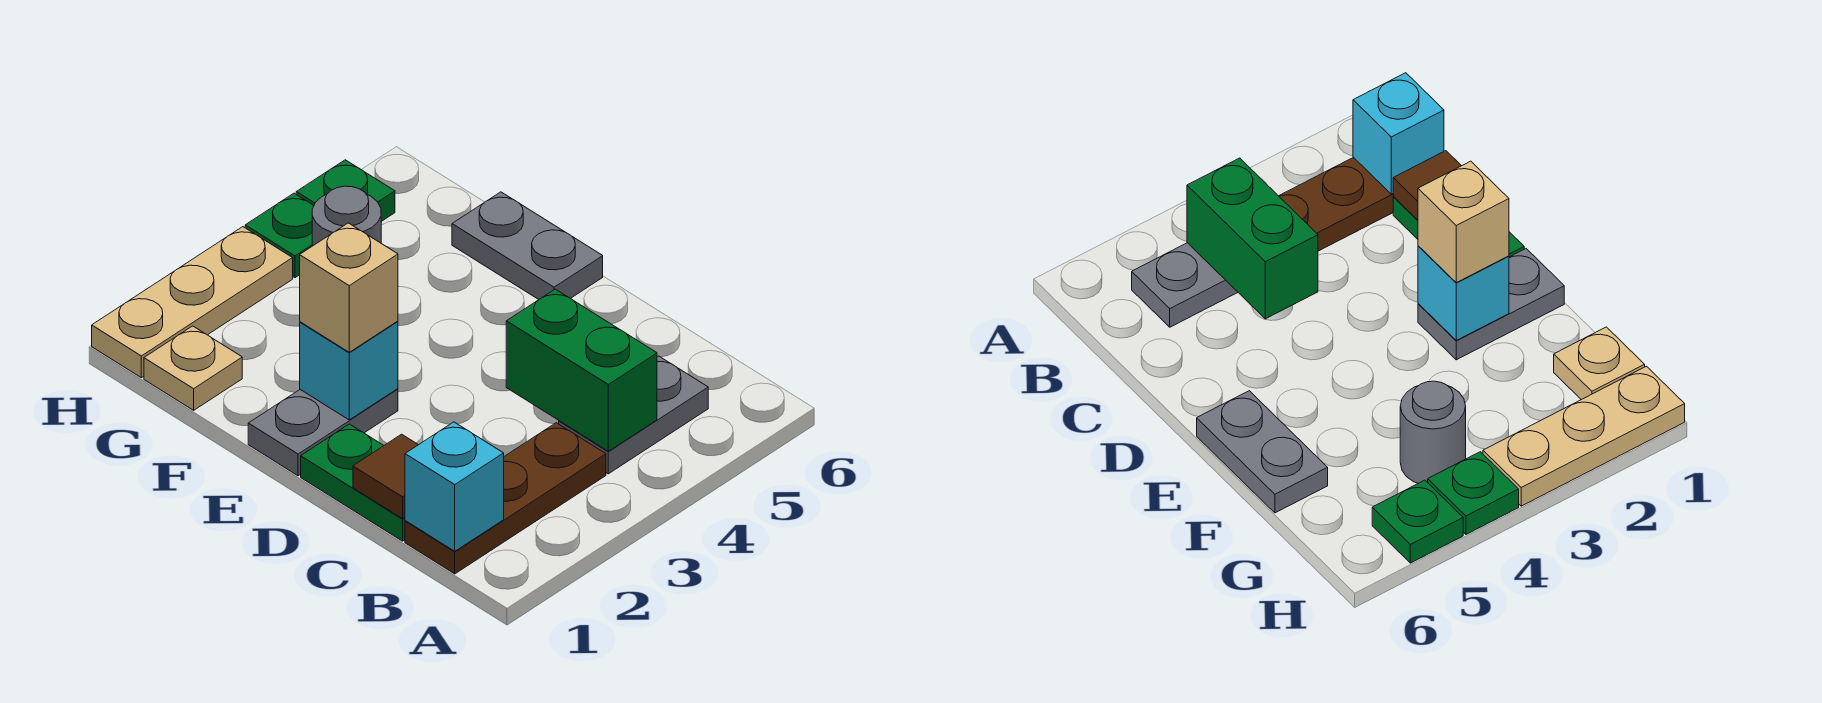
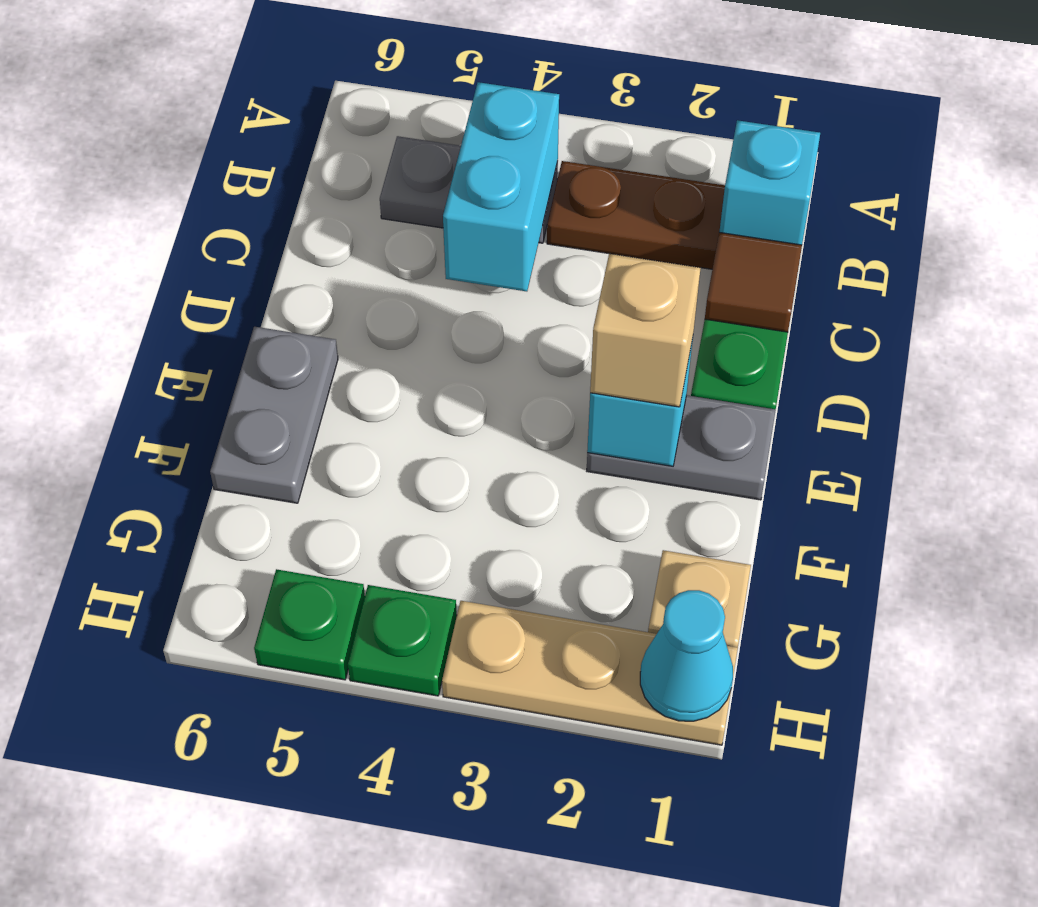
green 1x2 brick [506,289,657,451] -> cyan 1x2 brick [443,82,559,291]
grey 1x1 round brick [312,186,381,246] -> none
none -> cyan 1x1 cone [640,590,733,721]

